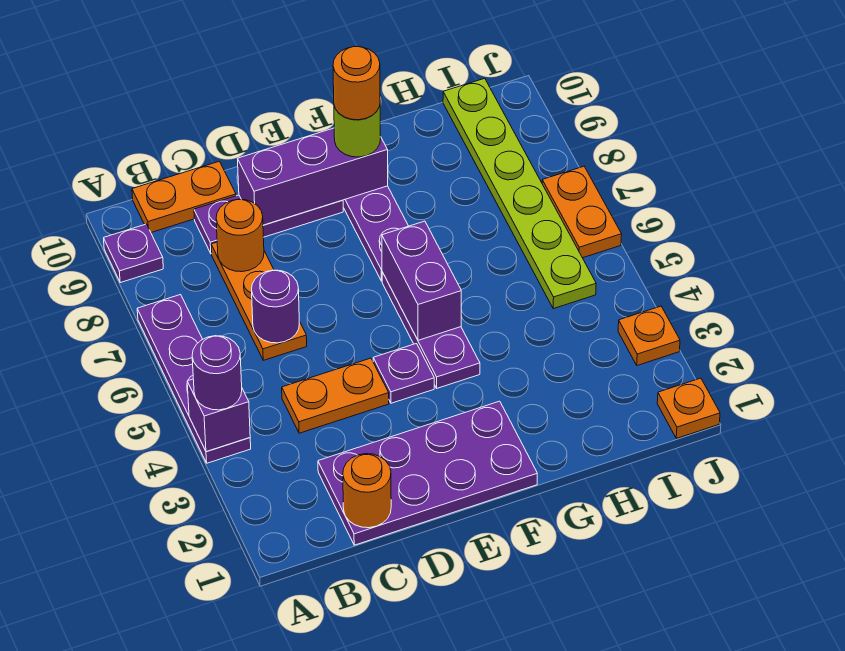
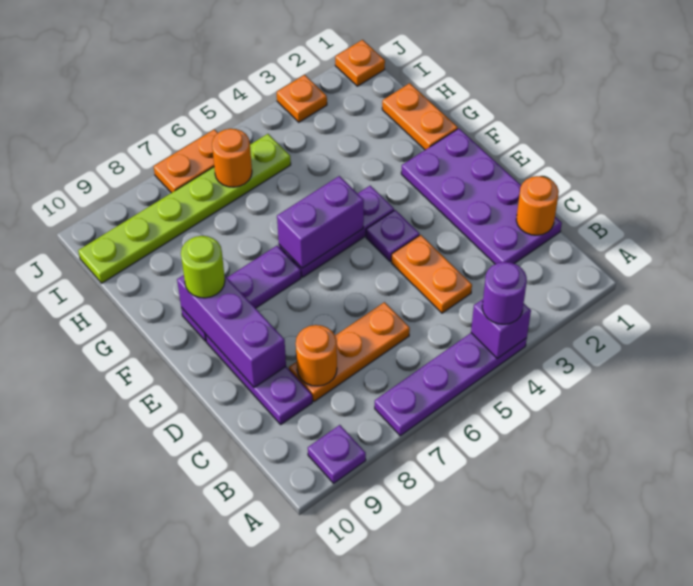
orange 1x2 plate [132,161,236,232] -> orange 1x2 plate moved to [382,83,458,150]
purple 1x1 round brick [252,270,299,343] -> none
orange 1x1 round brick [333,47,380,120] -> orange 1x1 round brick moved to [212,129,252,187]

